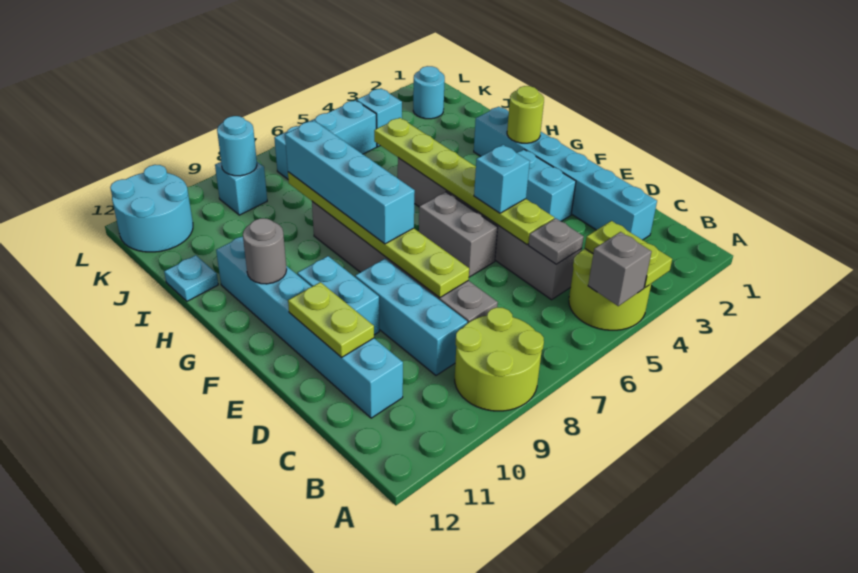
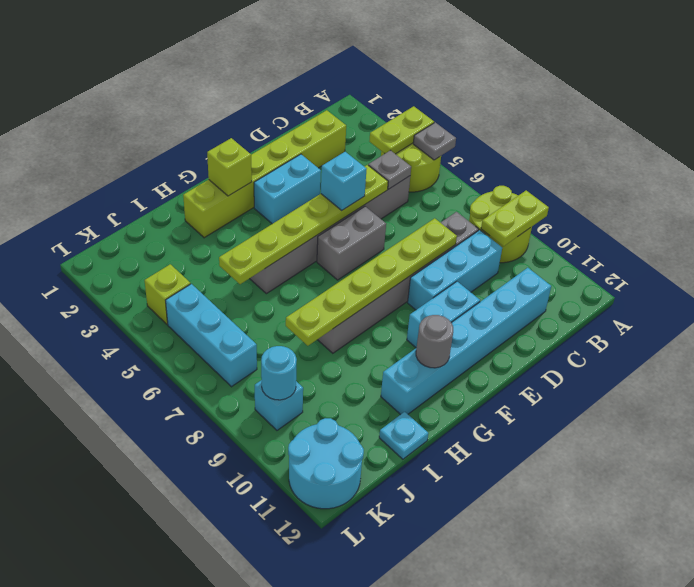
grey 1x1 brick [588,232,651,306] -> grey 1x1 plate [413,122,456,160]
cyan 1x6 brick [474,107,657,240] -> lime 1x6 brick [183,110,346,238]
lime 1x2 plate [288,282,374,357] -> lime 1x2 plate moved to [481,191,549,246]
cyan 1x4 brick [285,121,415,244] -> none
lime 1x1 round brick [507,86,544,143] -> lime 1x1 brick [207,138,252,196]
cyan 1x1 round brick [413,66,445,119] -> none
cyan 1x1 brick [357,89,402,147] -> lime 1x1 brick [145,264,190,324]

